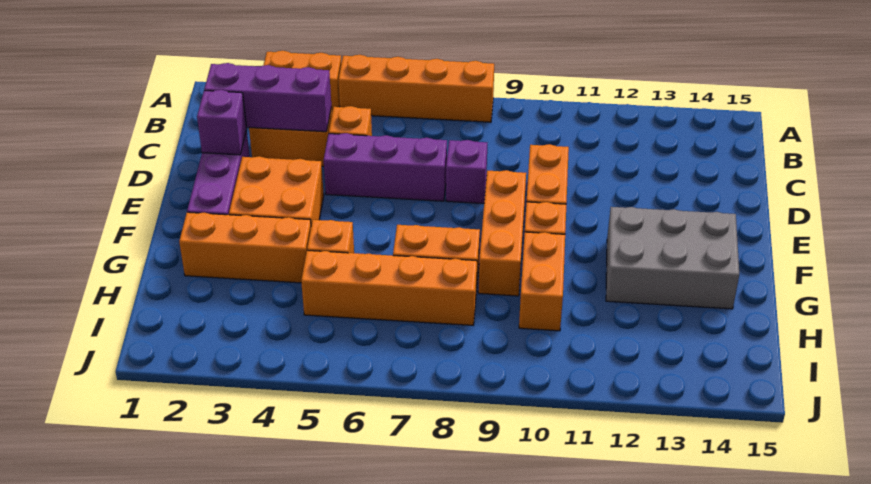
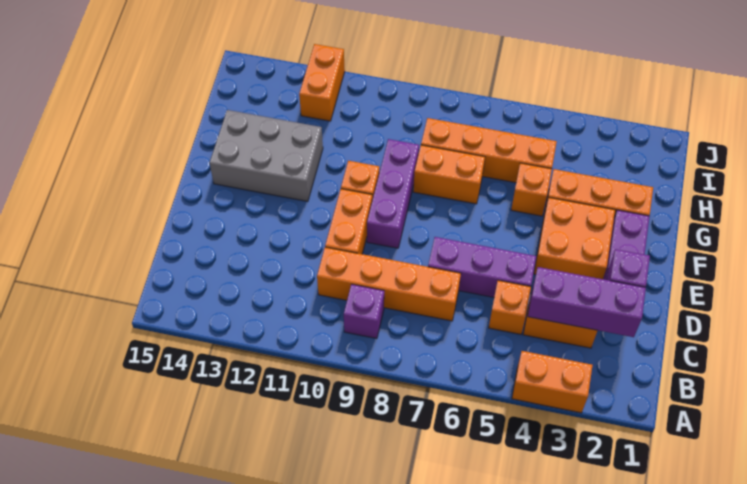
orange 1x4 brick [338,55,494,122] -> orange 1x4 brick moved to [317,247,461,321]
purple 1x1 brick [446,140,487,204] -> purple 1x1 brick moved to [344,284,384,339]
orange 1x3 brick [478,170,526,296] -> purple 1x3 brick [367,139,419,248]
orange 1x2 brick [519,232,565,331] -> orange 1x2 brick moved to [299,44,345,121]

